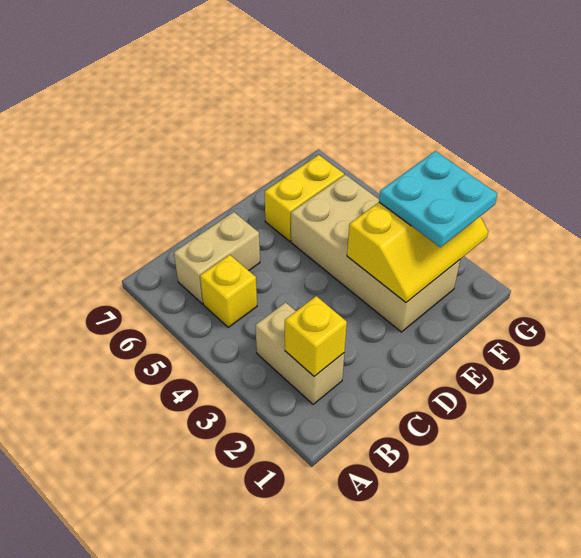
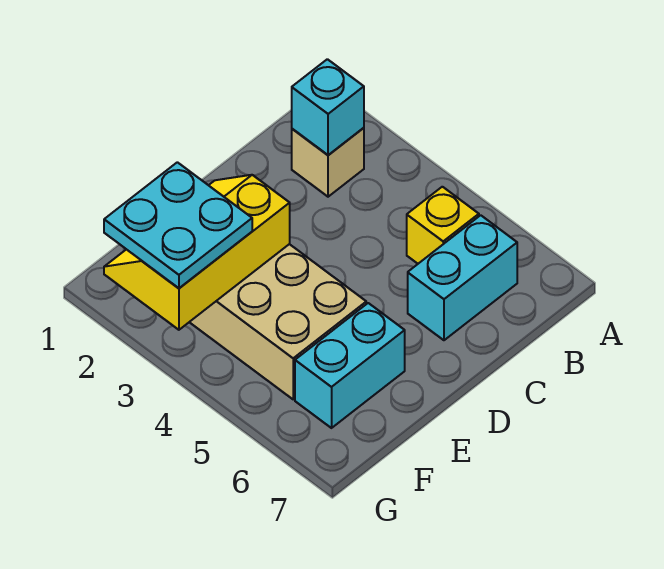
tan 1x2 brick [255,302,344,404] -> tan 1x1 brick [292,128,364,197]
yellow 1x1 brick [285,296,347,376] -> cyan 1x1 brick [292,59,364,155]
tan 1x2 brick [174,212,260,304] -> cyan 1x2 brick [408,215,517,340]
yellow 1x2 brick [265,155,344,241] -> cyan 1x2 brick [295,303,405,428]

